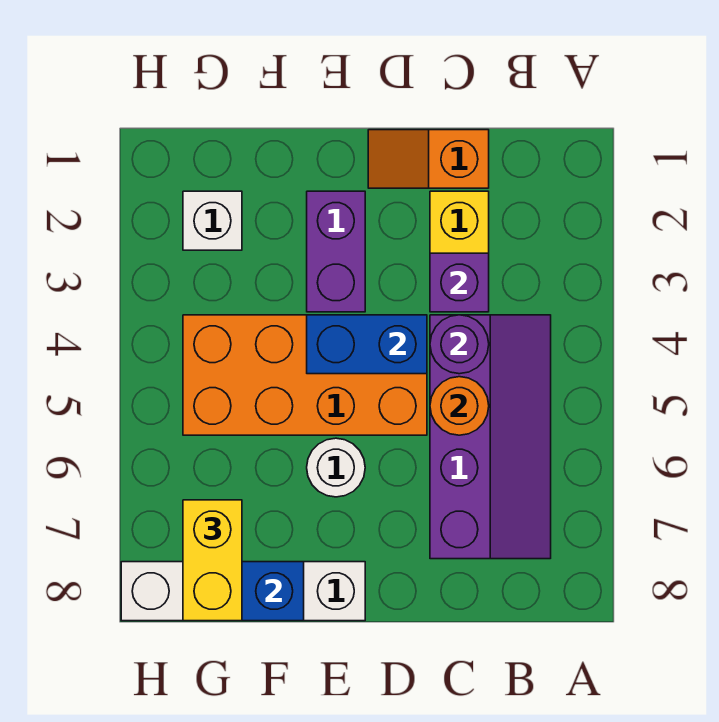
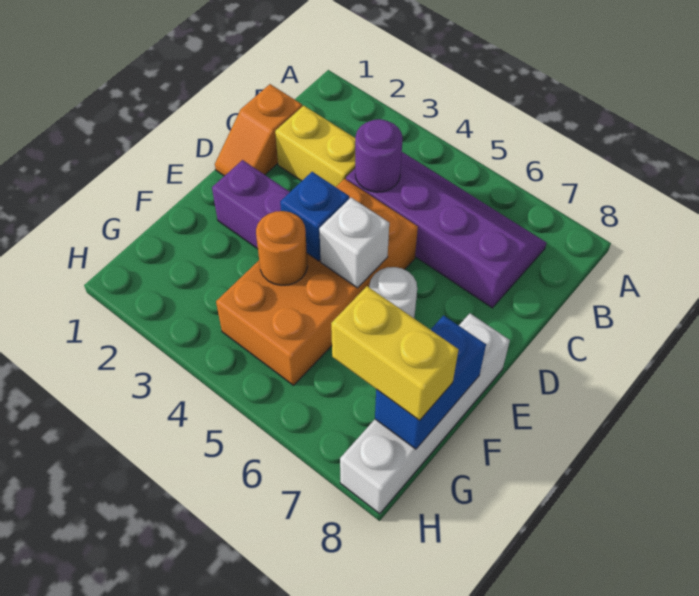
purple 1x1 brick [430,253,489,312] -> none
orange 1x1 round brick [430,377,489,435] -> orange 1x1 round brick moved to [256,211,308,285]
blue 1x2 brick [307,315,427,374] -> blue 1x1 brick [280,172,349,261]
white 1x1 brick [183,191,242,250] -> white 1x1 brick moved to [319,198,389,288]

